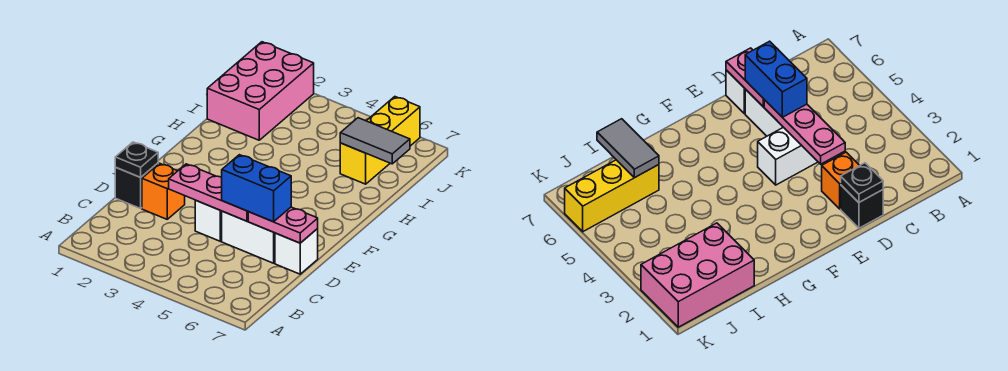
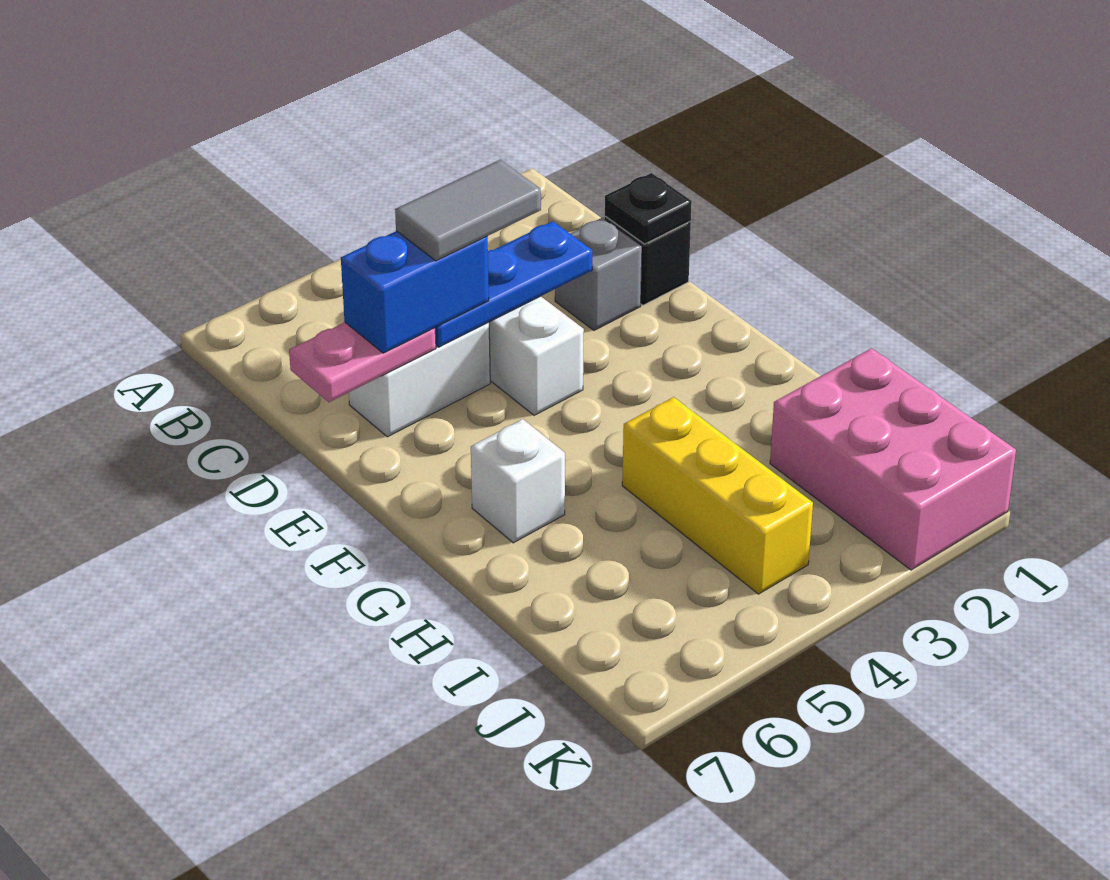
orange 1x1 brick [142,163,185,219] -> grey 1x1 brick [555,218,642,330]
pink 1x3 plate [169,164,248,221] -> blue 1x3 plate [435,221,592,347]
white 1x1 brick [275,229,318,274] -> white 1x1 brick moved to [471,419,565,543]
yellow 1x3 brick [340,97,420,184] -> yellow 1x3 brick moved to [622,397,813,594]
grey 1x2 tile [340,118,410,164] -> grey 1x2 tile moved to [395,160,541,261]

